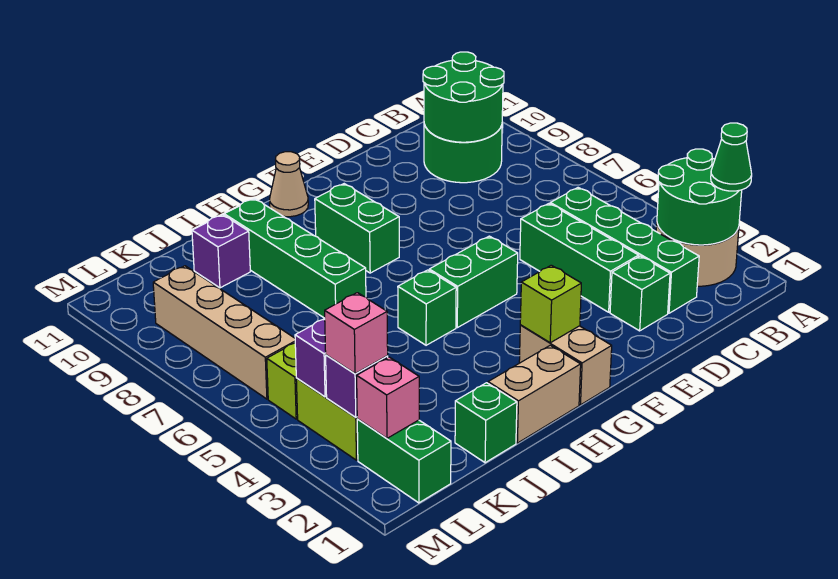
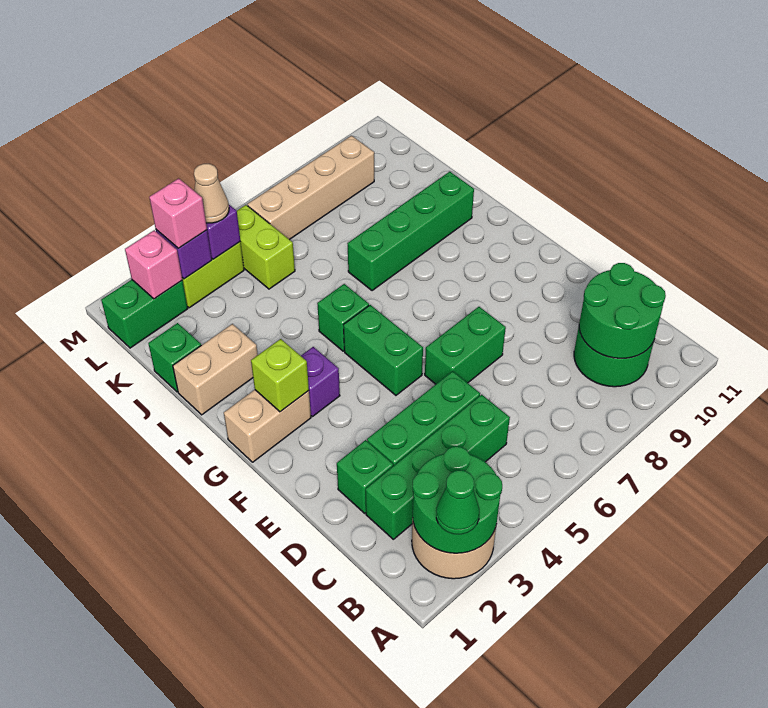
green 1x2 brick [315,184,399,273] -> green 1x2 brick moved to [425,307,506,384]
tan 1x1 cone [270,152,308,217] -> tan 1x1 cone moved to [194,164,229,223]
tan 1x2 brick [488,345,581,443] -> tan 1x2 brick turned to [173,324,258,415]
purple 1x1 brick [192,215,250,288] -> purple 1x1 brick moved to [301,347,340,417]

